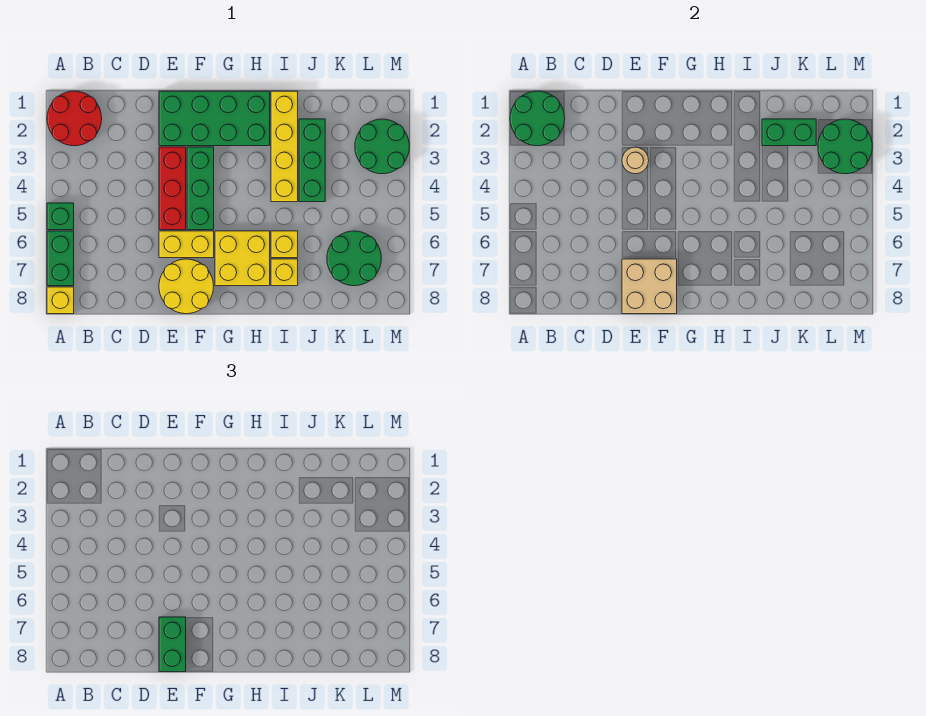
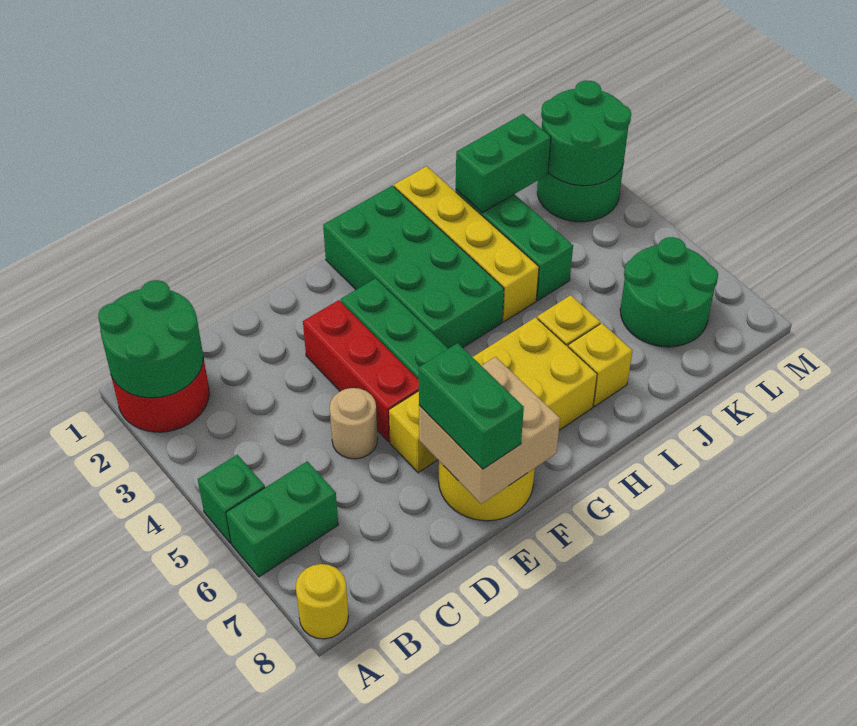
green 1x2 brick [47,231,74,286] -> green 1x2 brick turned to [226,461,338,577]
yellow 1x1 brick [47,287,74,314] -> yellow 1x1 round brick [296,564,349,639]
green 2x4 brick [159,91,270,146] -> green 2x4 brick turned to [323,186,504,349]
tan 1x1 round brick [622,147,649,174] -> tan 1x1 round brick moved to [330,388,378,459]

